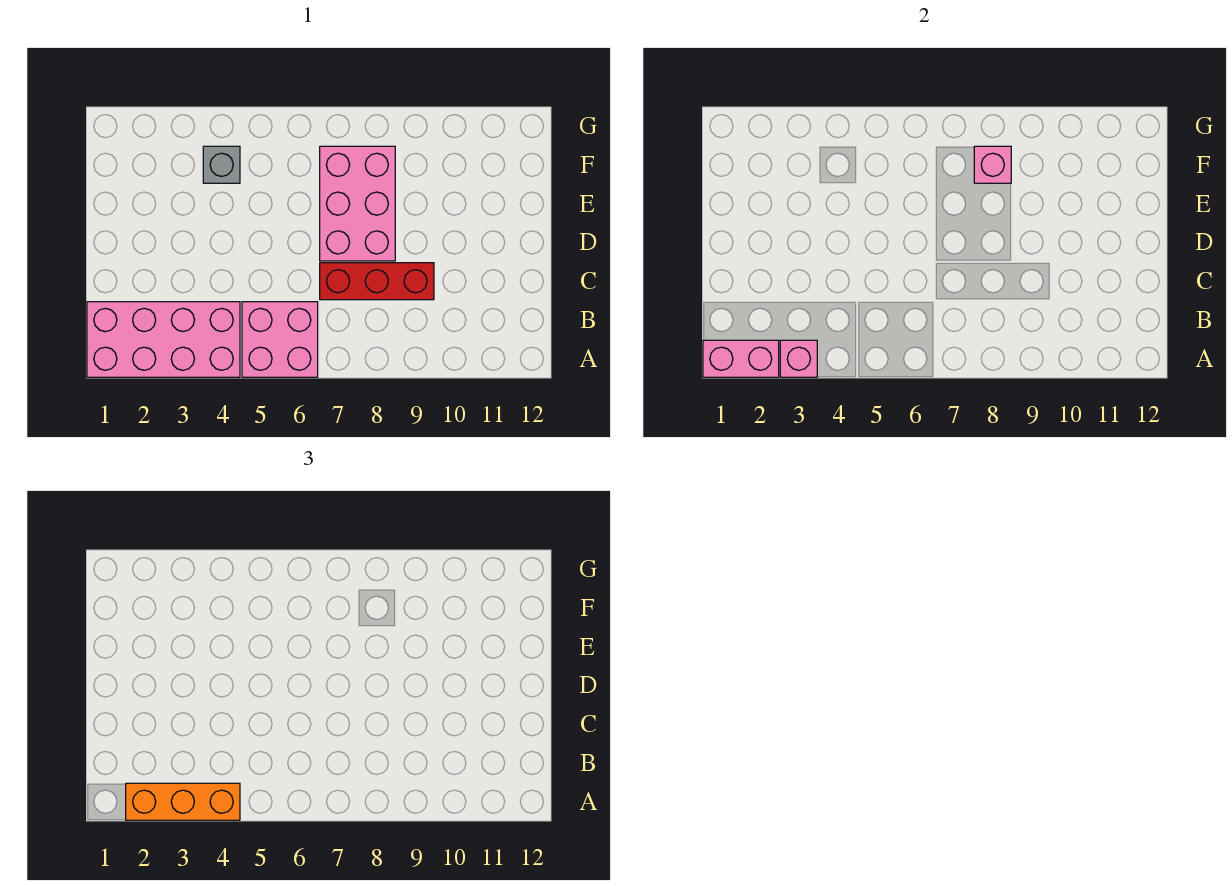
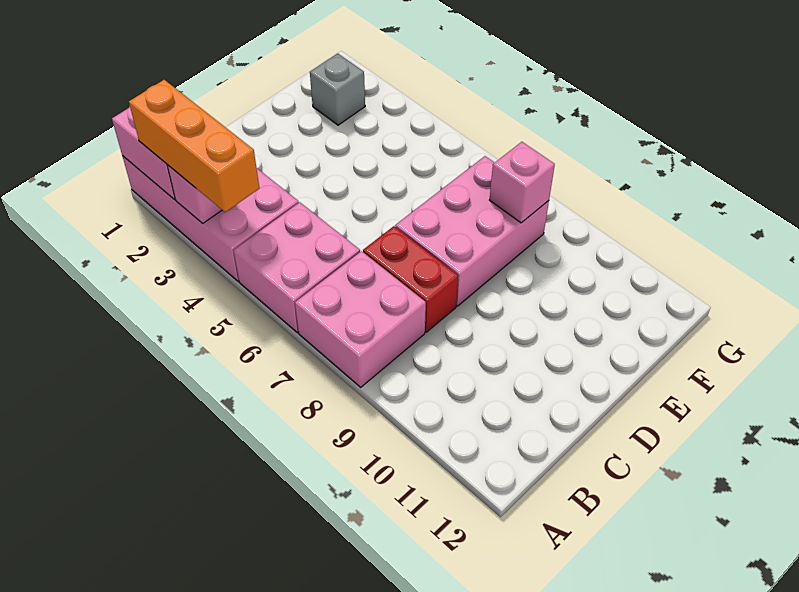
none -> pink 2x2 brick [295,251,426,387]
red 1x3 brick [320,263,434,300] -> red 1x2 brick [363,226,458,332]
grey 1x1 brick [203,146,240,183] -> grey 1x1 brick moved to [310,53,365,125]

